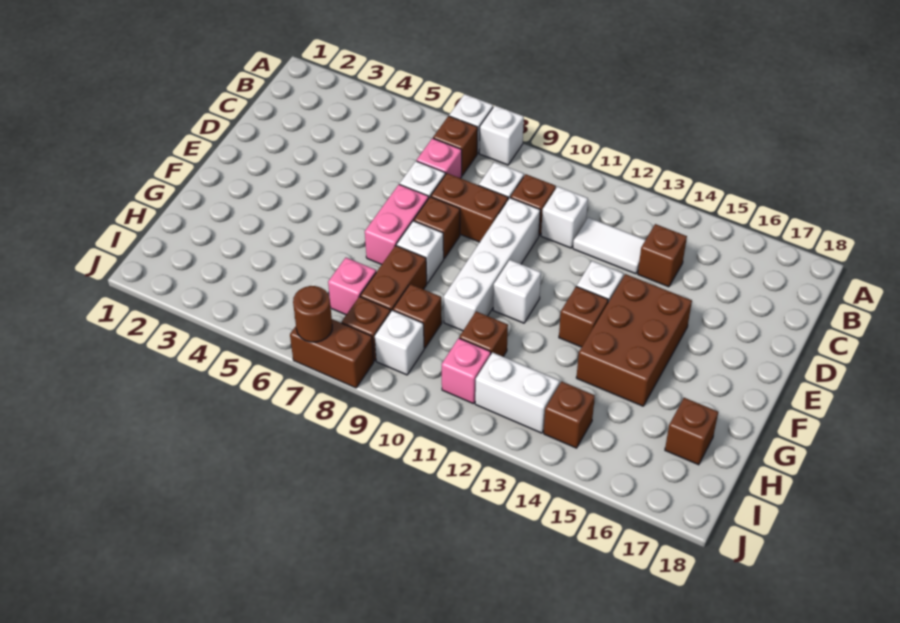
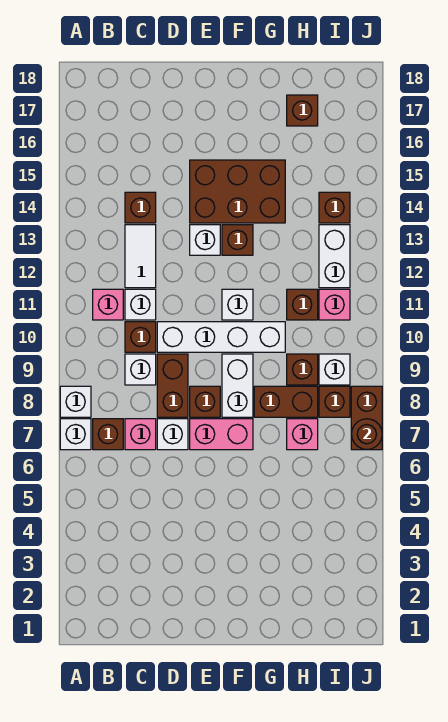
none -> pink 1x1 brick [93,289,123,320]
white 1x1 brick [396,221,444,283] -> white 1x2 brick [222,354,253,417]

